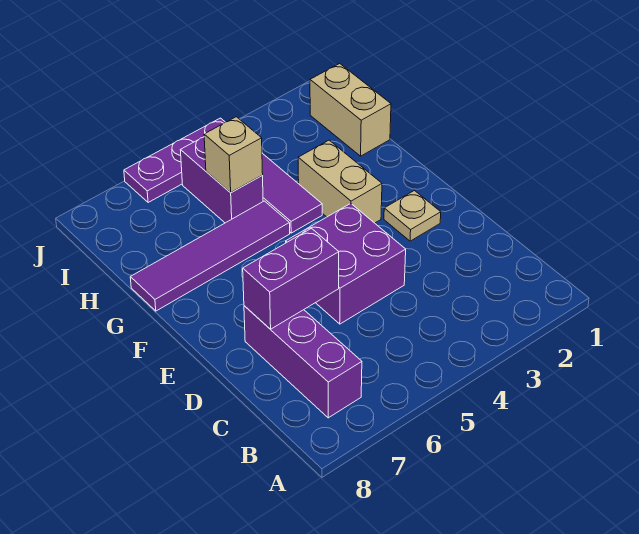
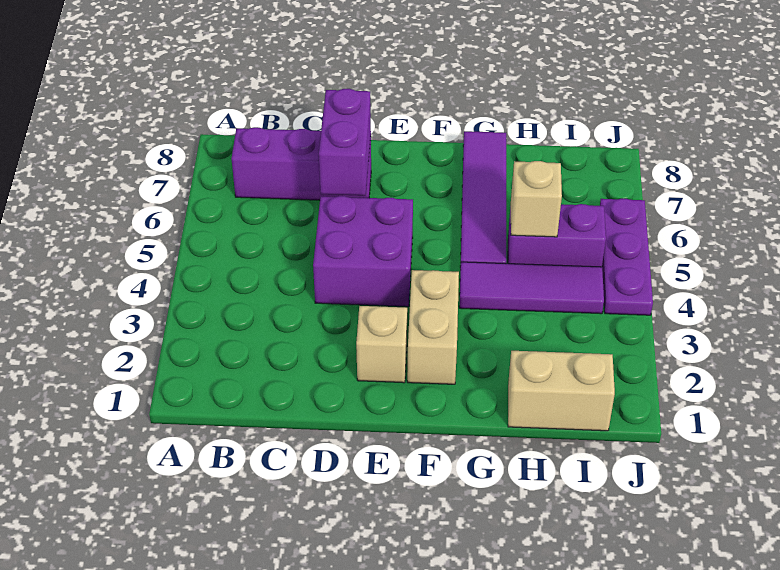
tan 1x1 plate [384,191,441,241] -> tan 1x1 brick [356,306,407,383]
tan 1x2 brick [298,140,382,223] -> tan 1x2 brick turned to [407,270,459,384]

